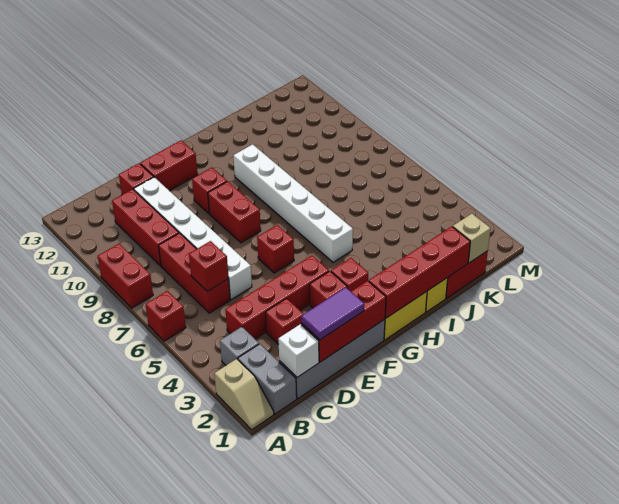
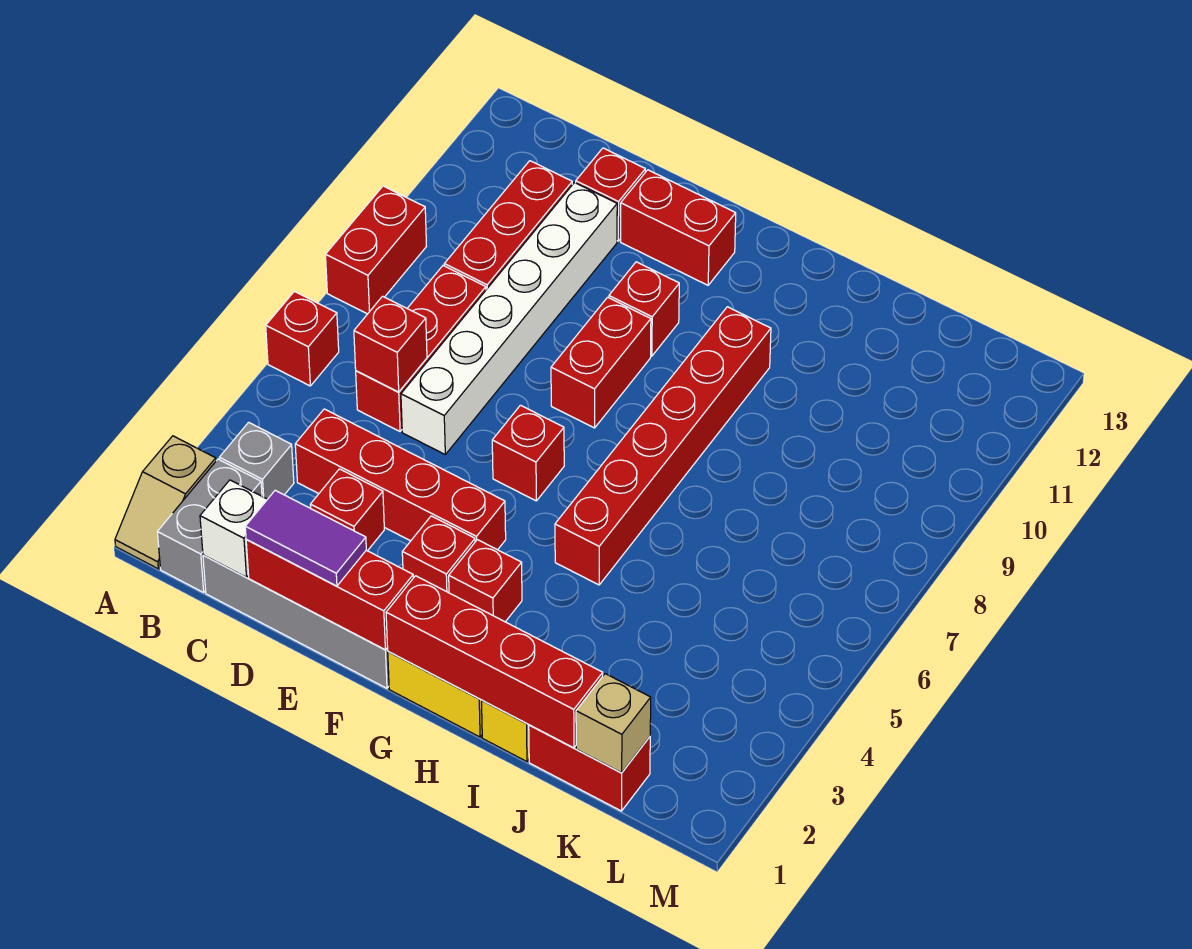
white 1x6 brick [233,144,353,262] -> red 1x6 brick [555,307,771,585]

